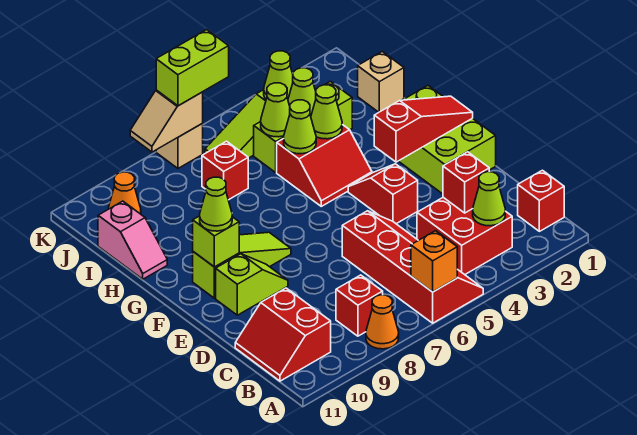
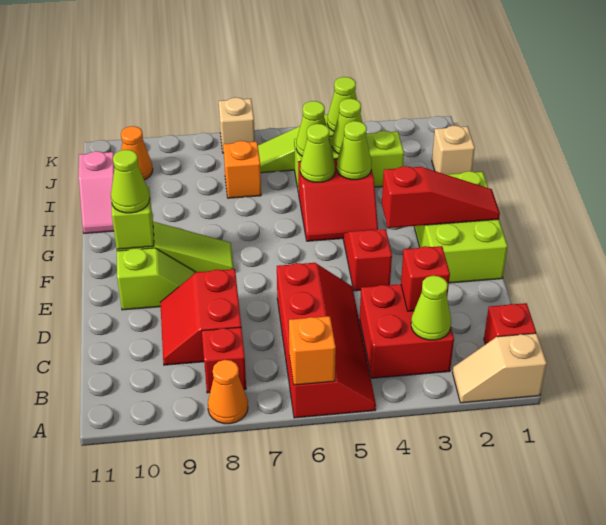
red 2x2 slope [235,288,331,381] -> red 2x2 slope moved to [160,269,241,365]
red 1x1 brick [202,141,248,200] -> orange 1x1 brick [223,141,261,198]
lime 1x2 brick [156,30,229,106] -> none
tan 1x2 slope [130,90,203,152] -> tan 1x2 slope moved to [452,333,547,403]

